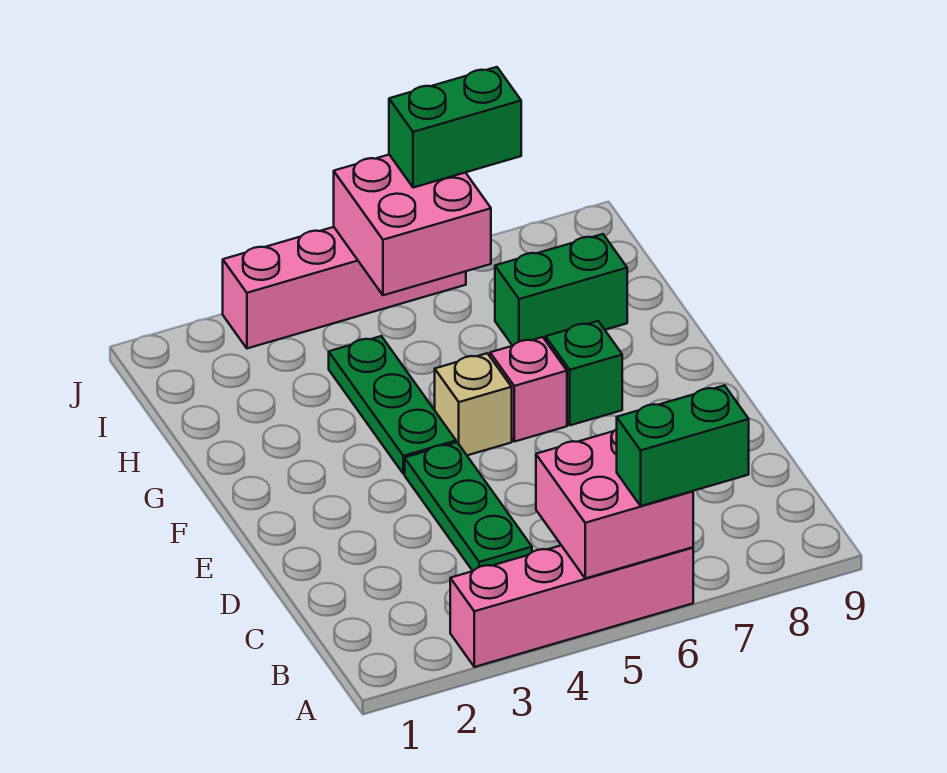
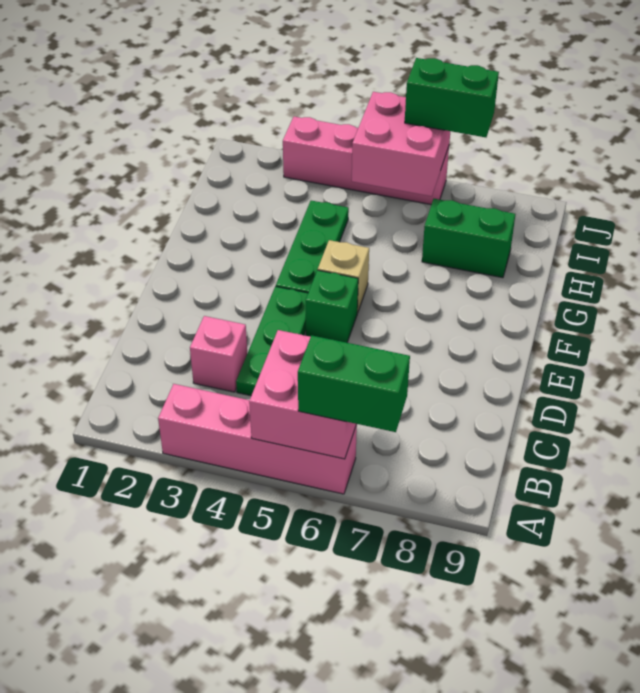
pink 1x1 brick [490,337,567,442] -> pink 1x1 brick moved to [190,316,247,392]
green 1x1 brick [546,321,622,425] -> green 1x1 brick moved to [306,270,358,343]

